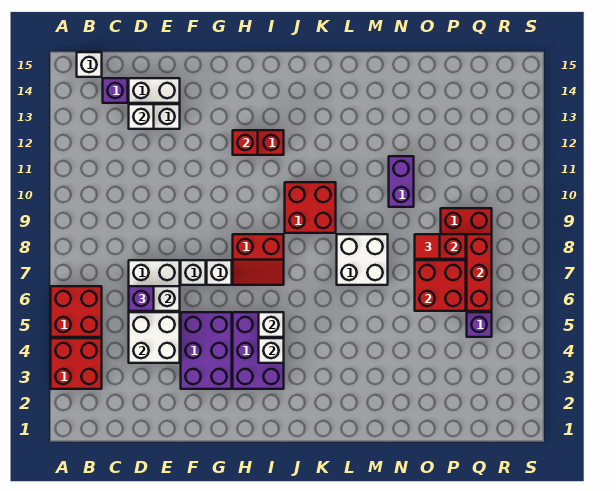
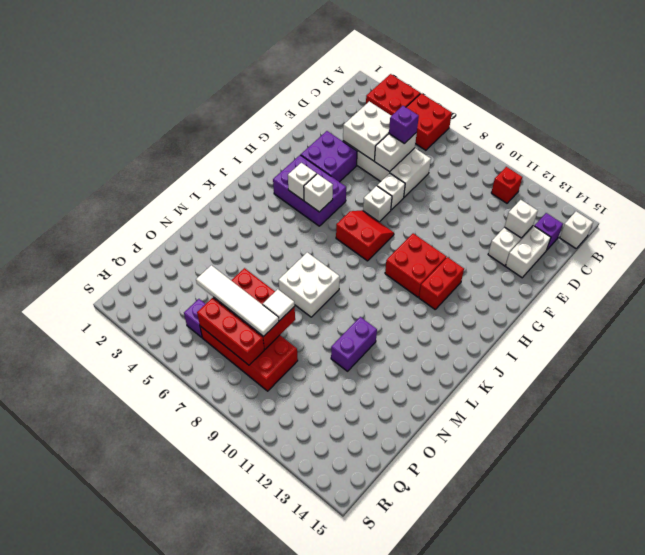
purple 2x3 brick [181,312,232,389] -> purple 2x2 brick [301,131,357,182]
red 2x2 slope [233,234,284,285] -> red 2x2 slope turned to [336,210,394,261]
red 1x1 brick [233,130,258,155] -> red 1x1 brick moved to [491,167,522,203]
red 2x2 brick [285,182,336,233] -> red 2x2 brick moved to [385,233,447,297]
purple 1x2 brick [389,156,414,207] -> purple 1x2 brick turned to [331,317,377,371]
red 1x1 tile [415,234,440,259] -> white 1x1 tile [263,289,295,321]
none -> white 1x4 tile [196,265,279,337]

